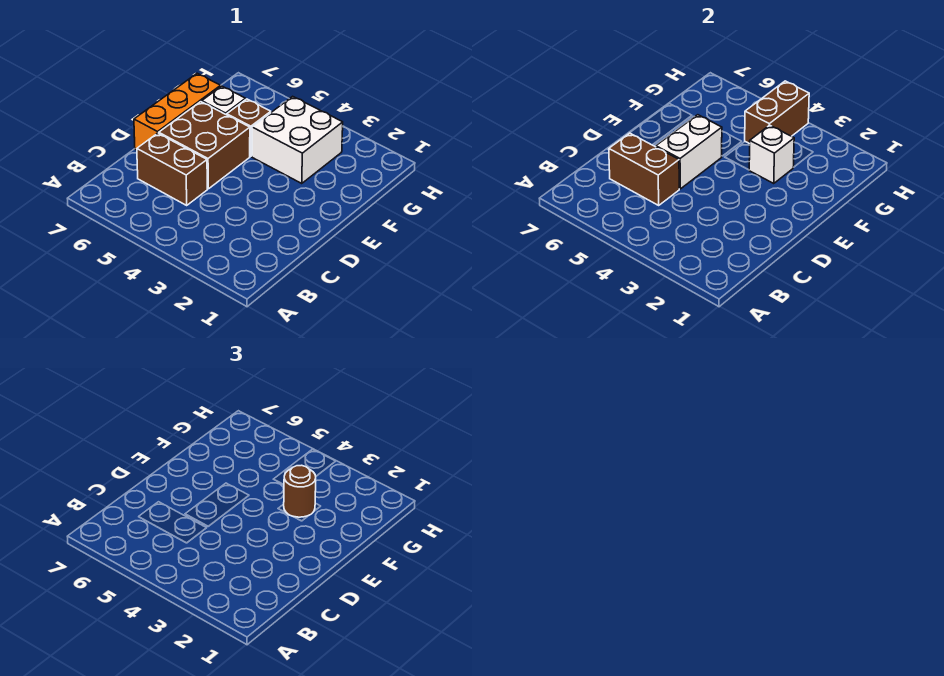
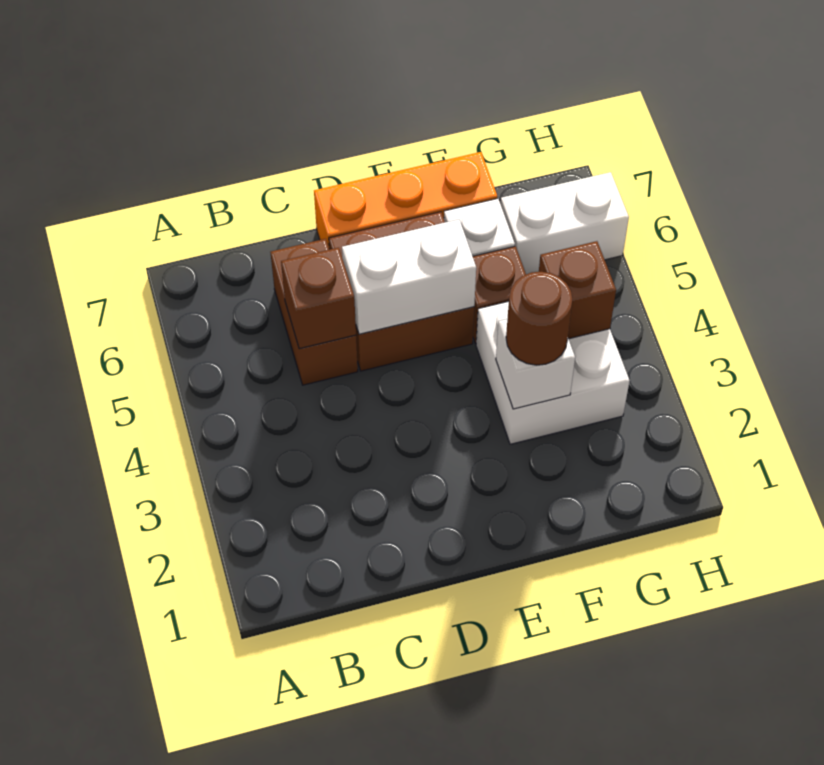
brown 1x2 brick [609,133,679,205] -> brown 1x1 brick [281,248,356,349]
brown 1x2 brick [745,81,809,144] -> brown 1x1 brick [539,241,616,339]
none -> white 1x2 brick [501,172,629,274]

